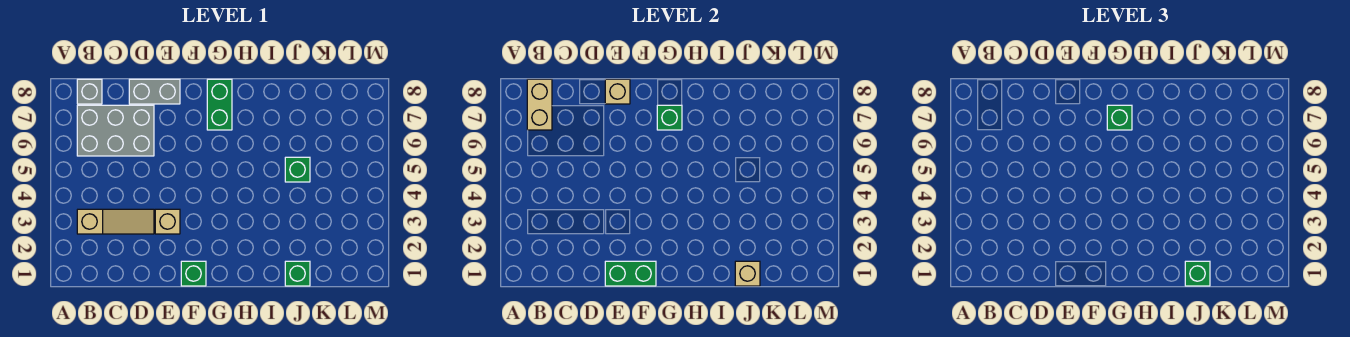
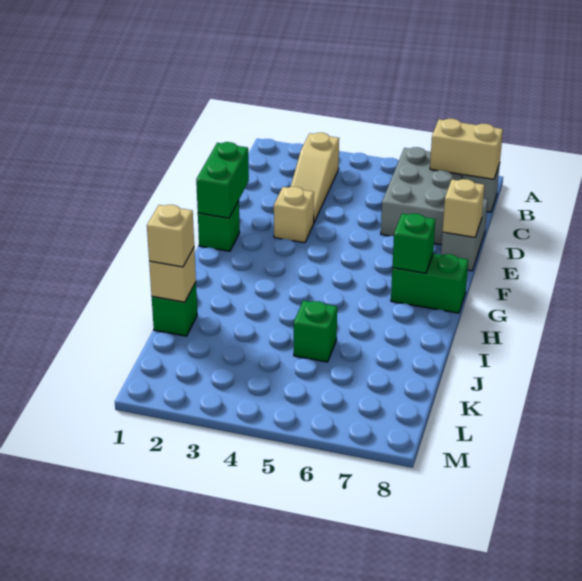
green 1x1 brick [1107,105,1132,130] -> none
green 1x1 brick [1185,261,1210,286] -> tan 1x1 brick [147,205,194,267]

